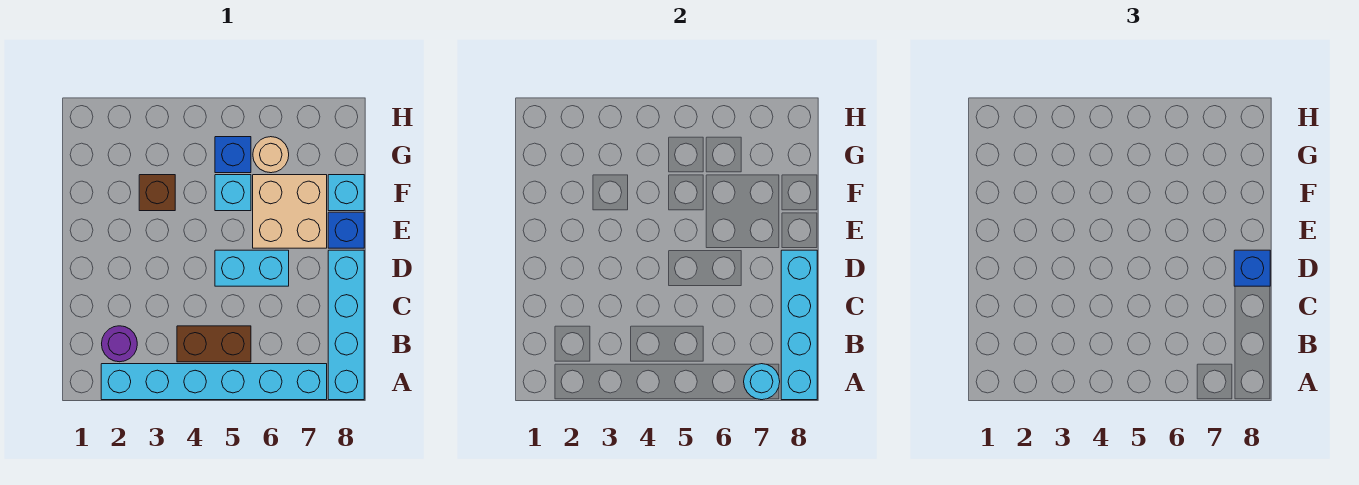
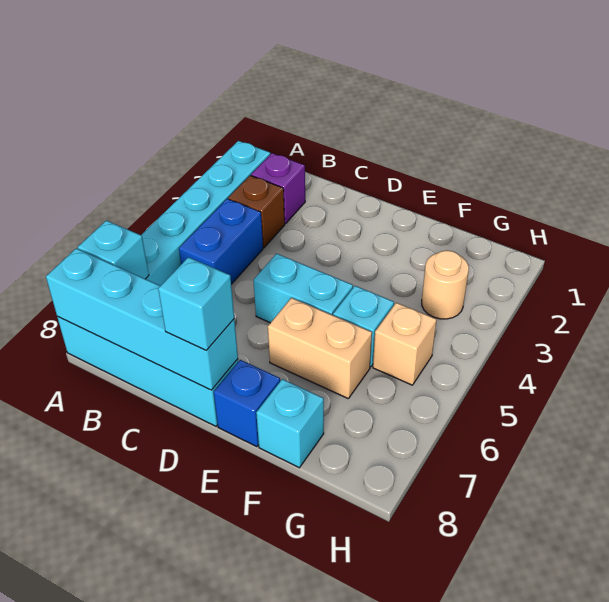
cyan 1x1 round brick [744,364,780,400] -> cyan 1x1 brick [78,220,149,279]
purple 1x1 round brick [102,326,137,362] -> purple 1x1 brick [251,153,305,224]
brown 1x2 brick [177,326,251,362] -> blue 1x2 brick [179,199,263,284]
cyan 1x2 brick [215,250,289,286] -> cyan 1x2 brick turned to [253,254,353,323]
blue 1x1 brick [1234,250,1270,286] -> cyan 1x1 brick [158,257,234,350]
tan 2x2 brick [253,175,327,248] -> tan 1x2 brick [268,298,372,398]
brown 1x1 brick [139,175,175,211] -> brown 1x1 brick moved to [228,176,285,248]
blue 1x1 brick [215,137,251,173] -> tan 1x1 brick [373,303,437,385]
tan 1x1 round brick [253,137,289,173] -> tan 1x1 round brick moved to [422,250,469,319]

